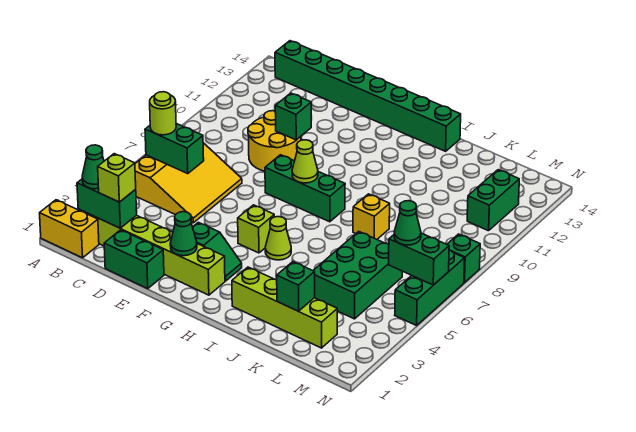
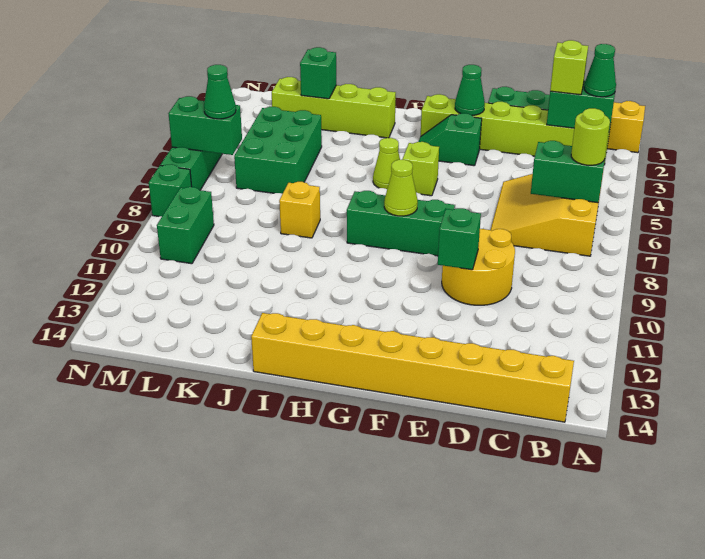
green 1x8 brick [275,41,461,151] -> yellow 1x8 brick [251,313,574,422]
green 1x2 brick [467,170,519,231] -> green 1x2 brick moved to [157,187,214,264]

